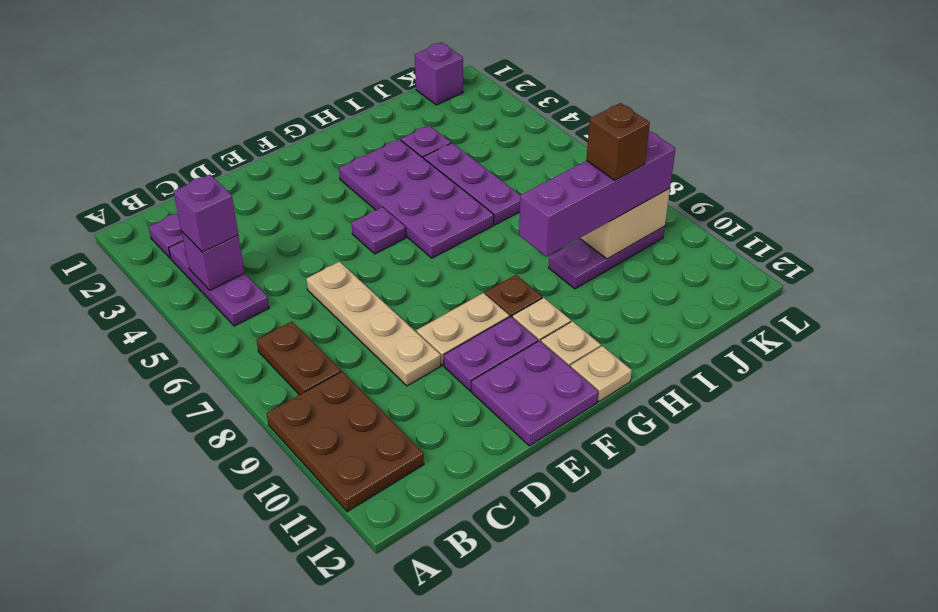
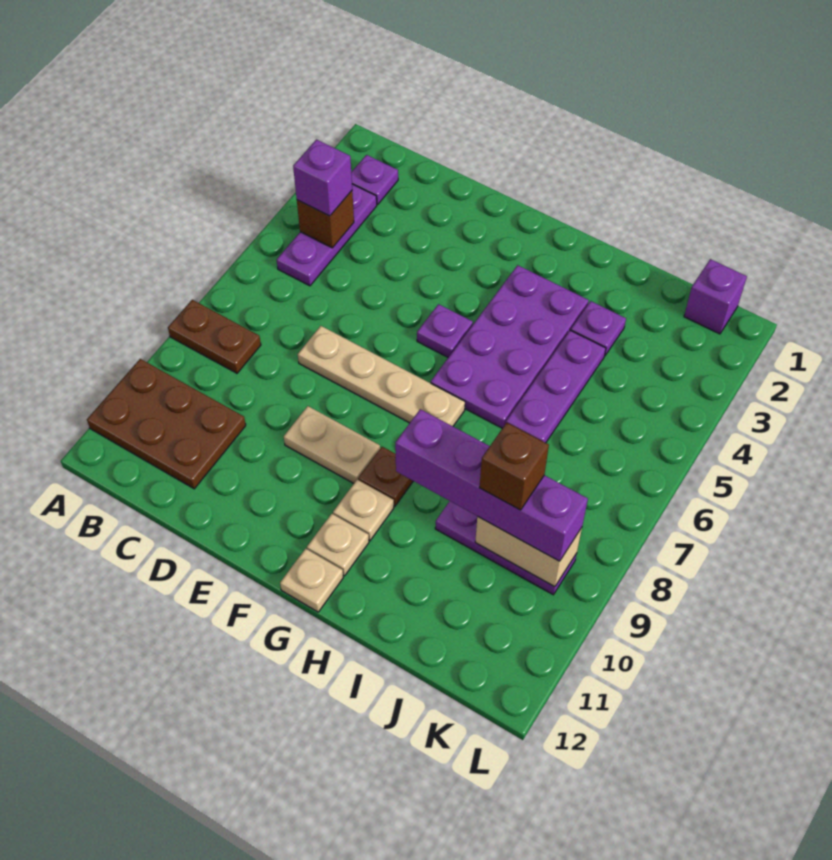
brown 2x3 plate [267,372,424,512] -> brown 2x3 plate turned to [87,359,246,489]
purple 1x1 brick [182,232,245,290] -> brown 1x1 brick [297,191,354,248]
brown 1x2 plate [257,322,341,395] -> brown 1x2 plate turned to [168,300,261,373]
tan 1x4 plate [306,262,441,386] -> tan 1x4 plate turned to [298,326,465,426]
purple 1x2 plate [444,316,538,391] -> none
purple 2x2 plate [472,341,598,446] -> none

